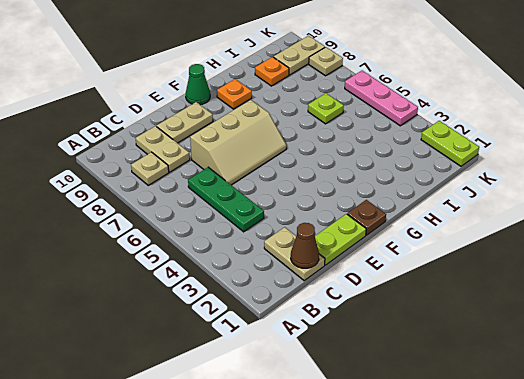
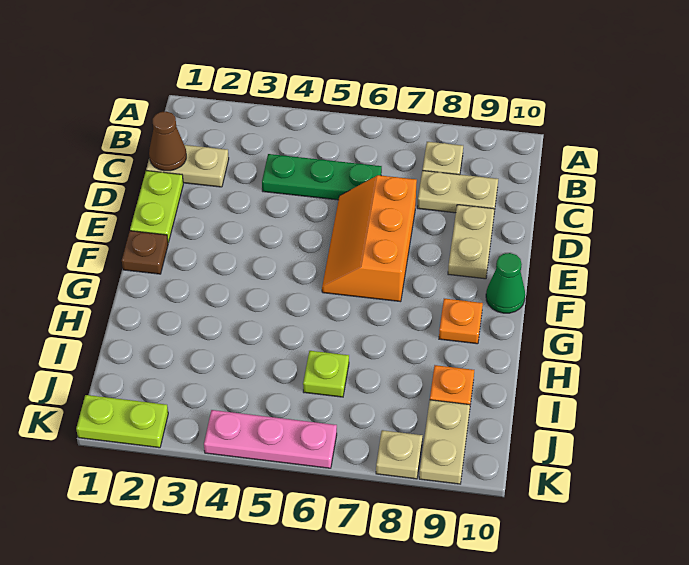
tan 2x3 slope [190,100,287,185] -> orange 2x3 slope [322,175,417,302]

